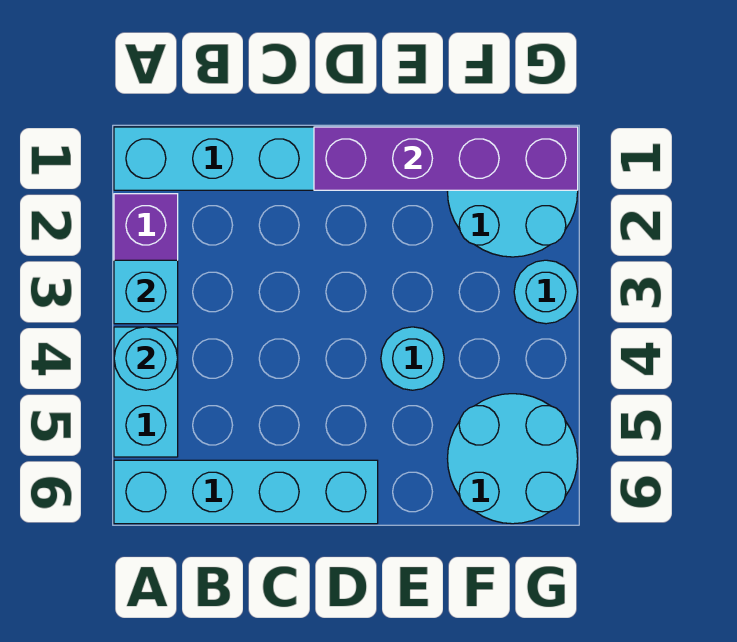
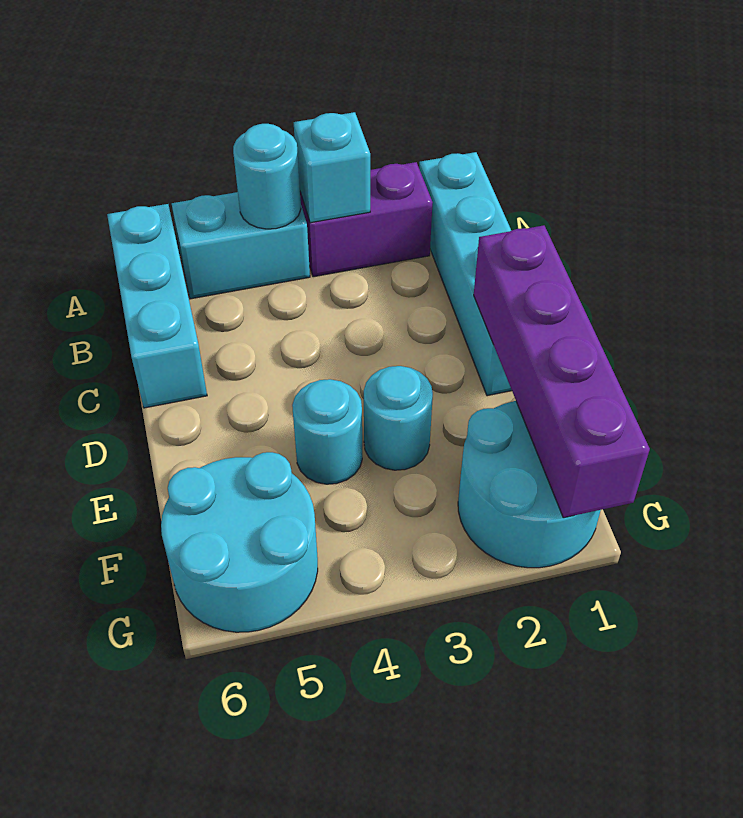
cyan 1x4 brick [114,460,378,524] -> cyan 1x3 brick [107,204,207,408]
cyan 1x1 round brick [514,260,578,324] -> cyan 1x1 round brick moved to [364,366,433,470]

